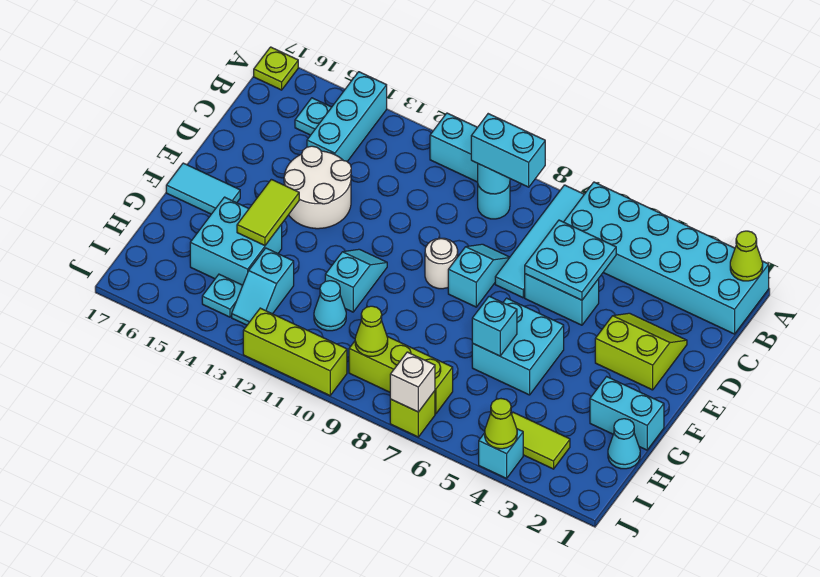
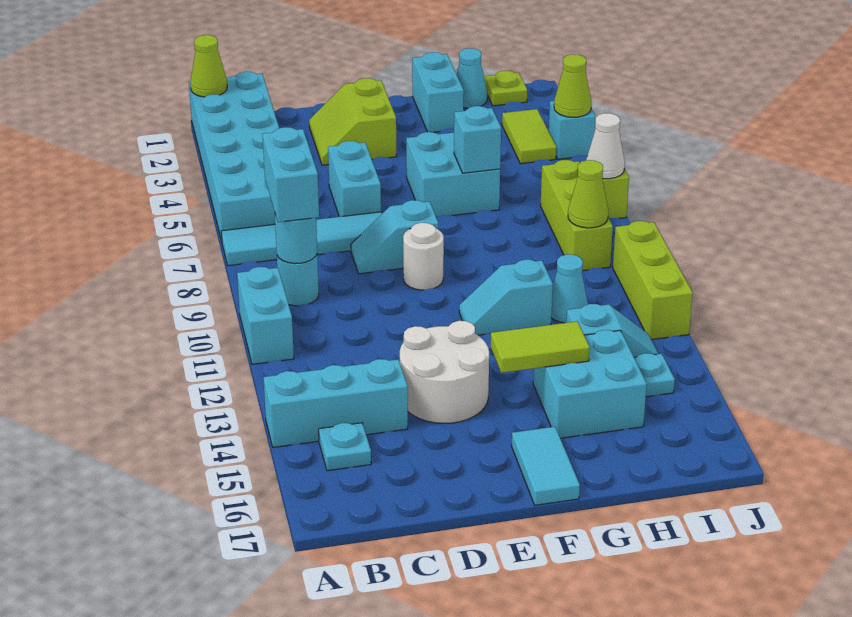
lime 1x1 plate [254,47,298,90] -> lime 1x1 plate moved to [485,71,527,106]
cyan 2x2 plate [525,220,616,300] -> none
white 1x1 brick [390,352,435,412] -> white 1x1 cone [586,113,625,179]

